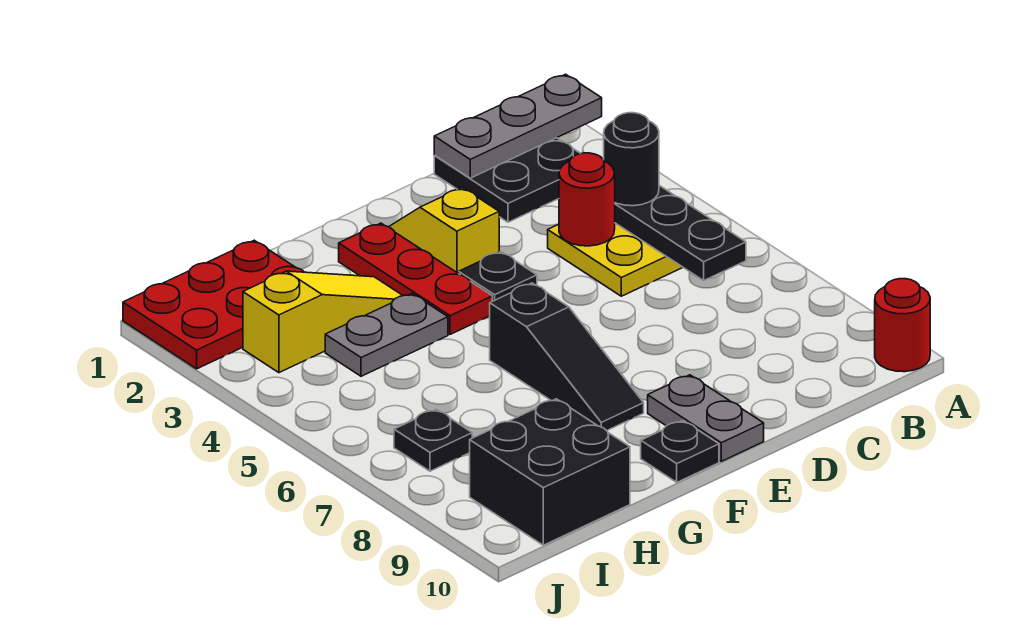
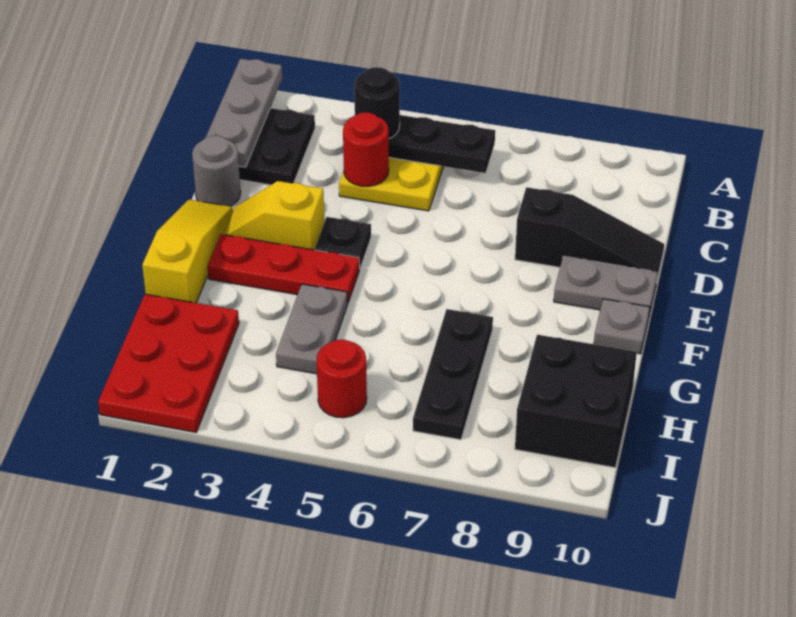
red 1x1 round brick [875,279,930,372] -> red 1x1 round brick moved to [317,340,367,418]
none -> grey 1x1 round brick [192,136,241,206]
black 1x3 slope [490,283,644,431] -> black 1x3 slope moved to [515,187,664,283]
black 1x1 plate [641,421,719,482] -> grey 1x1 plate [594,299,650,354]
yellow 1x3 slope [243,271,403,373] -> yellow 1x3 slope moved to [142,200,233,303]
black 1x1 plate [394,409,472,471] -> black 1x3 plate [413,309,493,440]

